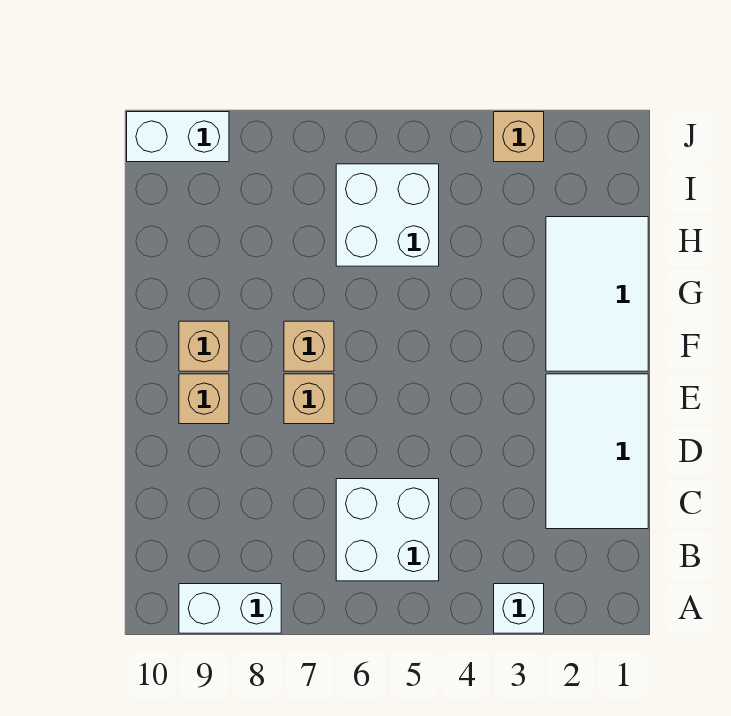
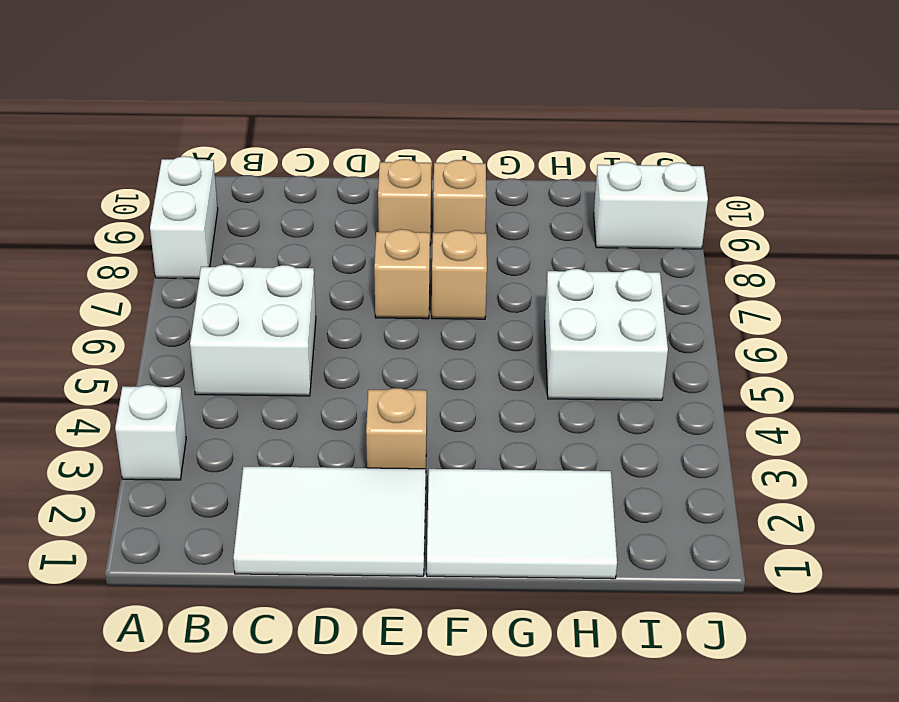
tan 1x1 brick [494,112,544,162] -> tan 1x1 brick moved to [366,388,427,469]
white 1x2 brick [127,112,229,162] -> white 1x2 brick turned to [594,162,708,249]

